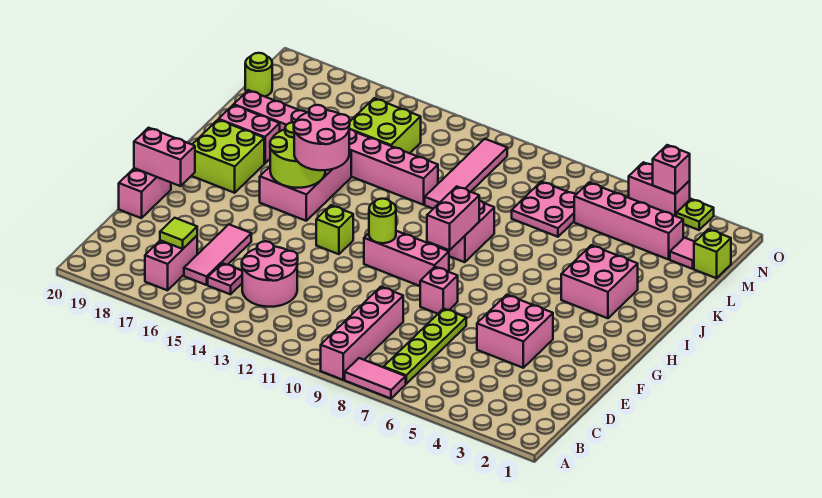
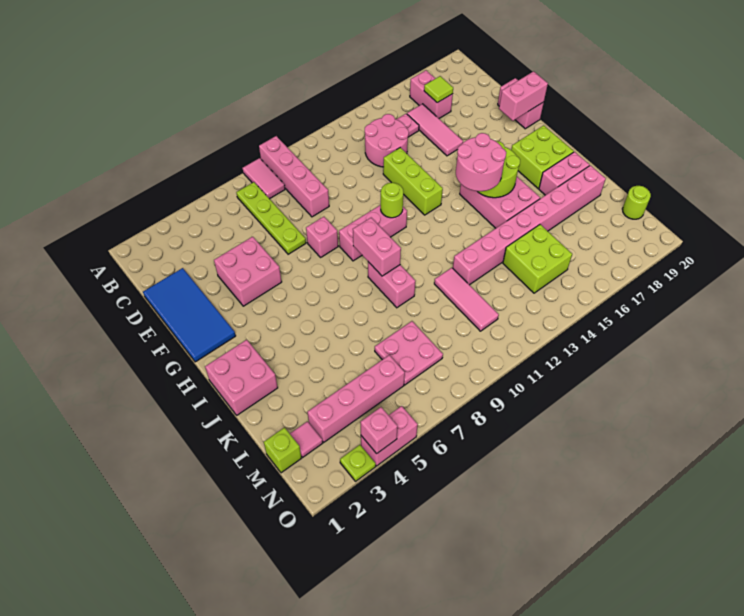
pink 1x2 tile [345,358,406,399] -> pink 1x2 tile turned to [243,158,285,199]
none -> blue 2x4 tile [143,268,236,362]
lime 1x1 brick [316,205,353,254] -> lime 1x3 brick [383,148,443,215]
pink 2x2 brick [561,245,638,318] -> pink 2x2 brick moved to [205,340,278,415]
pink 1x4 tile [425,139,507,209] -> pink 1x3 tile [434,268,499,331]

